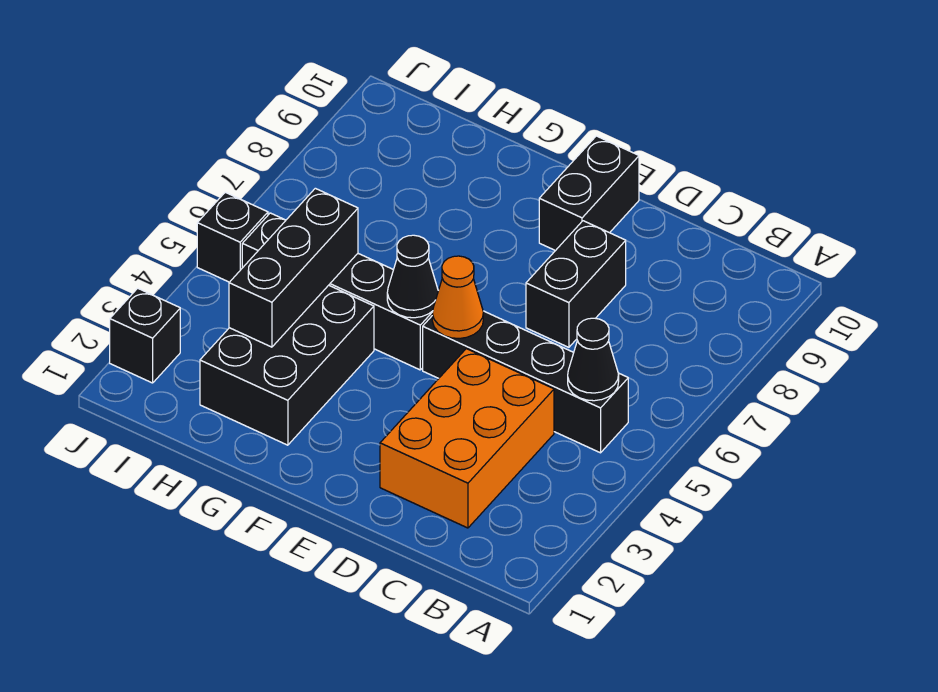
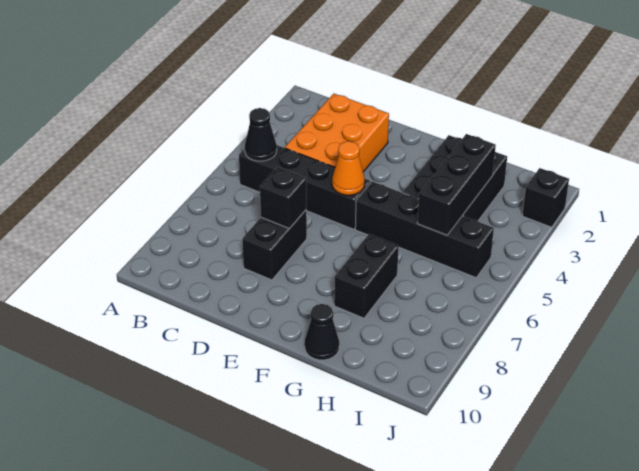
black 1x2 brick [539,136,639,251] -> black 1x2 brick moved to [334,234,399,318]
black 1x1 cone [387,235,438,318] -> black 1x1 cone moved to [305,304,339,360]
black 1x1 brick [197,192,268,282] -> black 1x1 brick moved to [260,167,306,229]

